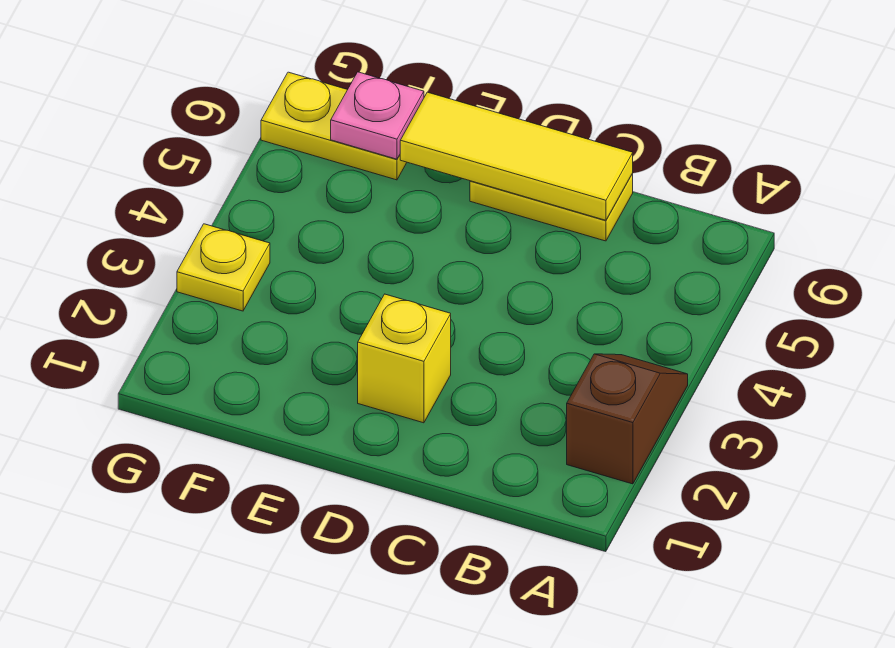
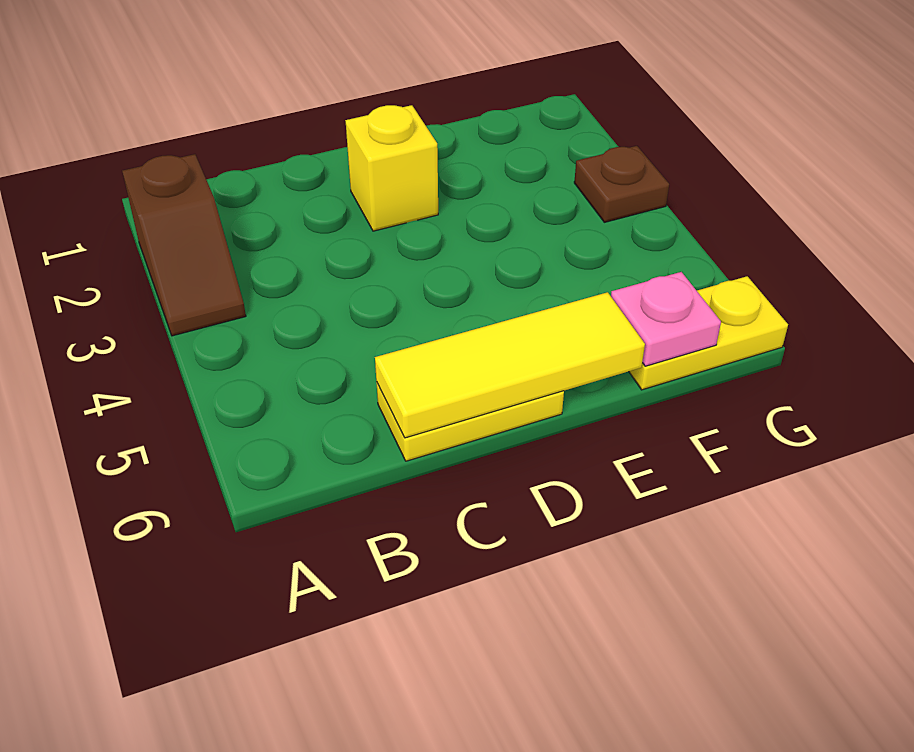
yellow 1x1 plate [177,224,270,311] -> brown 1x1 plate [574,146,669,222]

